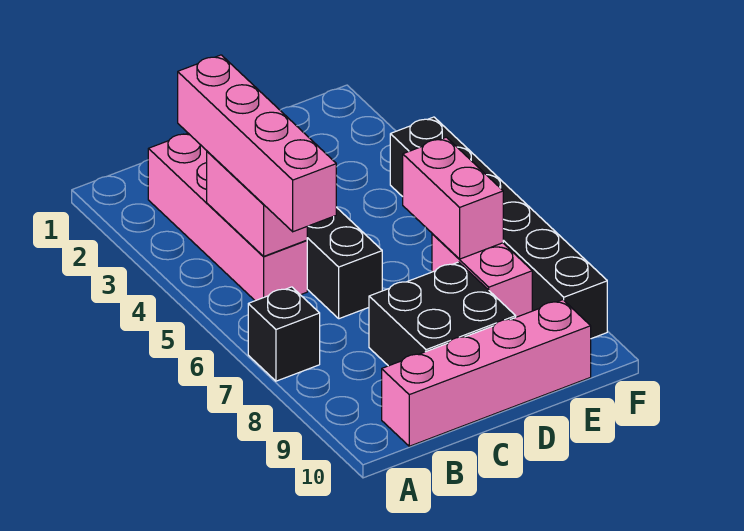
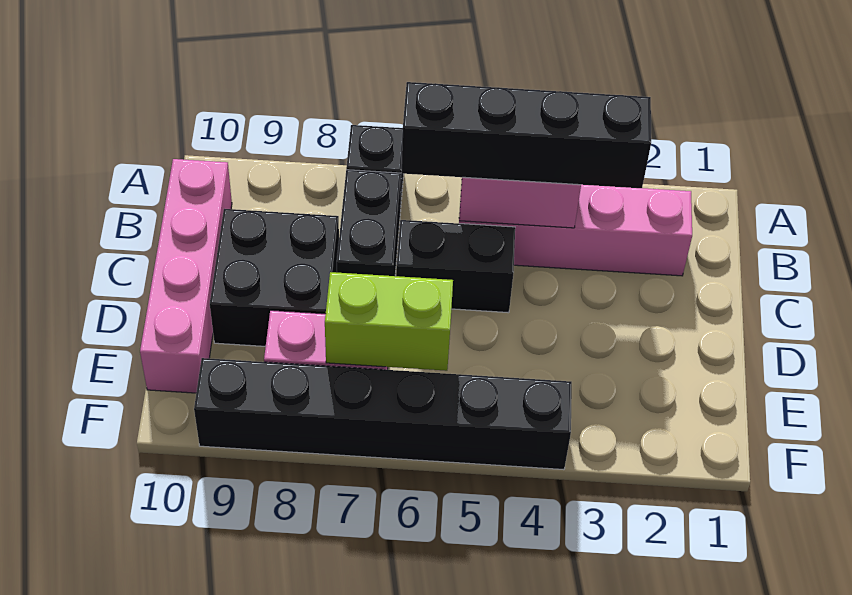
pink 1x4 brick [178,55,336,232] -> black 1x4 brick [402,82,651,188]
none -> black 1x2 brick [337,170,401,276]
pink 1x2 brick [403,137,503,259] -> lime 1x2 brick [325,272,453,371]

